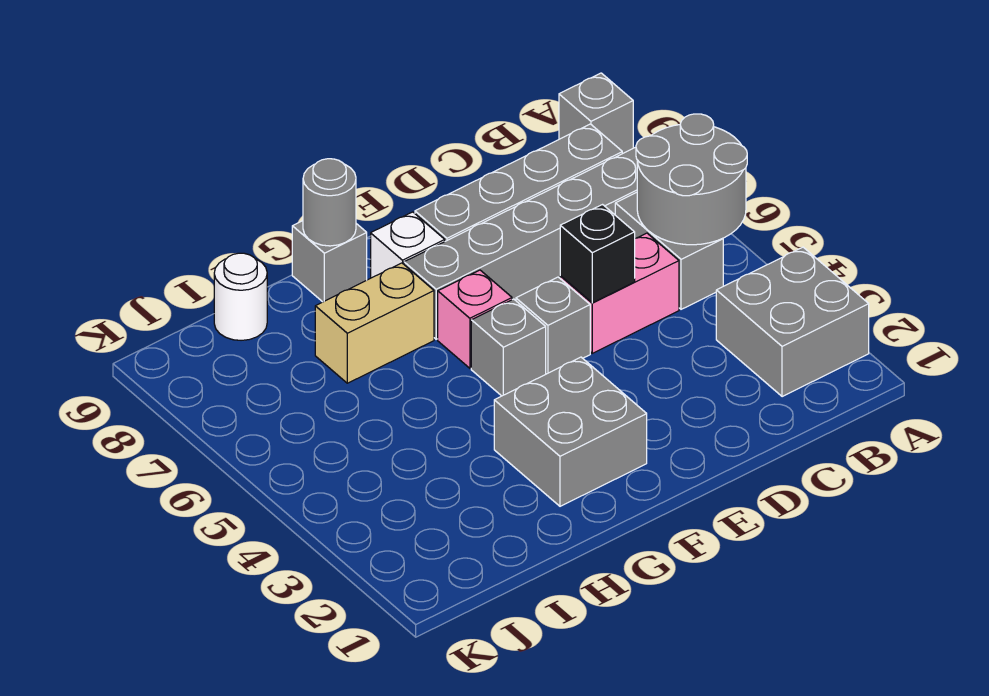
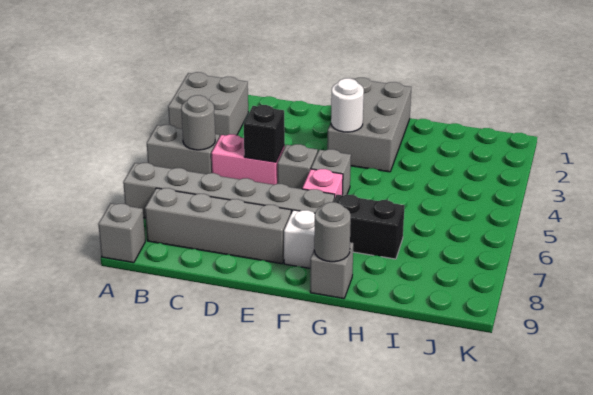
grey 2x2 round brick [636,114,747,245] -> grey 1x1 round brick [181,95,215,150]
grey 1x2 brick [615,192,723,309] -> grey 1x2 brick turned to [147,125,220,174]
grey 2x2 brick [494,357,647,506] -> grey 2x3 brick [327,78,411,172]
tan 1x2 brick [315,263,434,383] -> black 1x2 brick [334,195,405,259]
white 1x1 round brick [214,253,267,340] -> white 1x1 round brick moved to [331,78,364,132]

